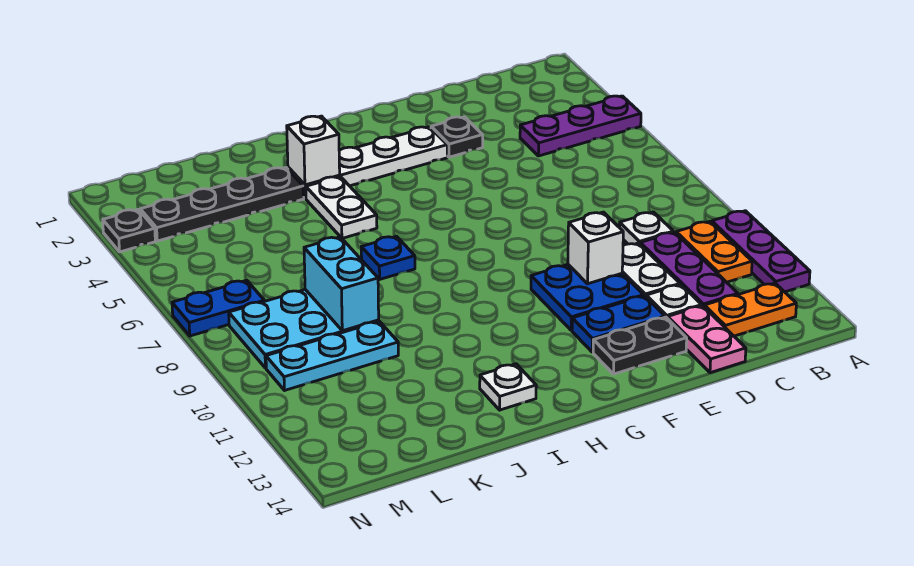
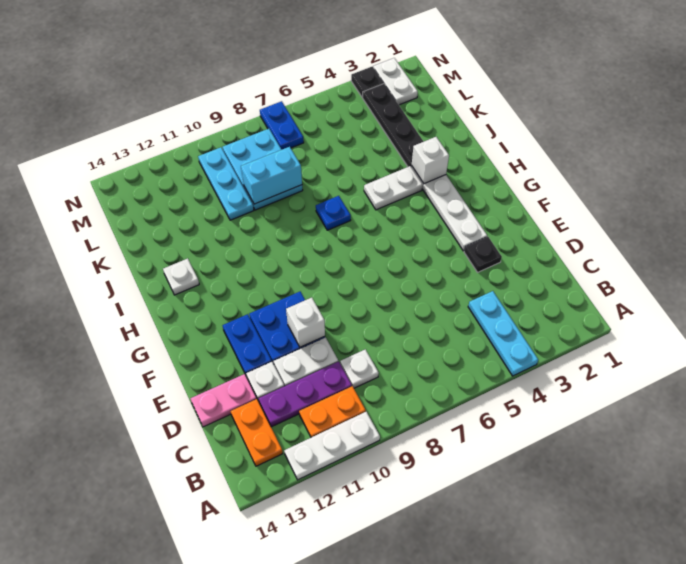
purple 1x3 plate [520,96,641,156] -> cyan 1x3 plate [468,291,538,376]
purple 1x3 plate [712,211,810,292] -> white 1x3 plate [284,412,380,480]
black 1x2 plate [593,317,687,374] -> none
none -> white 1x2 plate [373,58,418,105]

